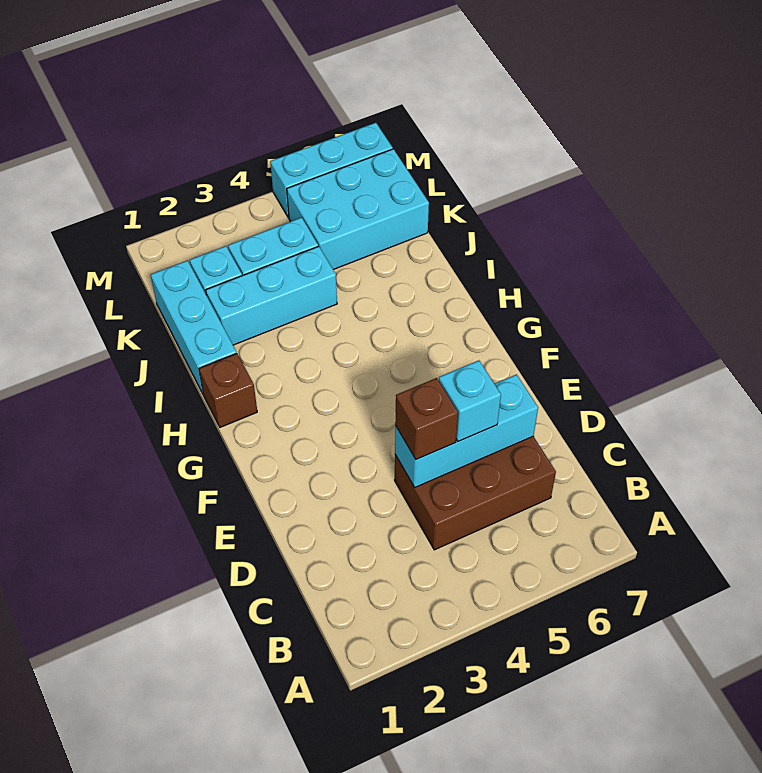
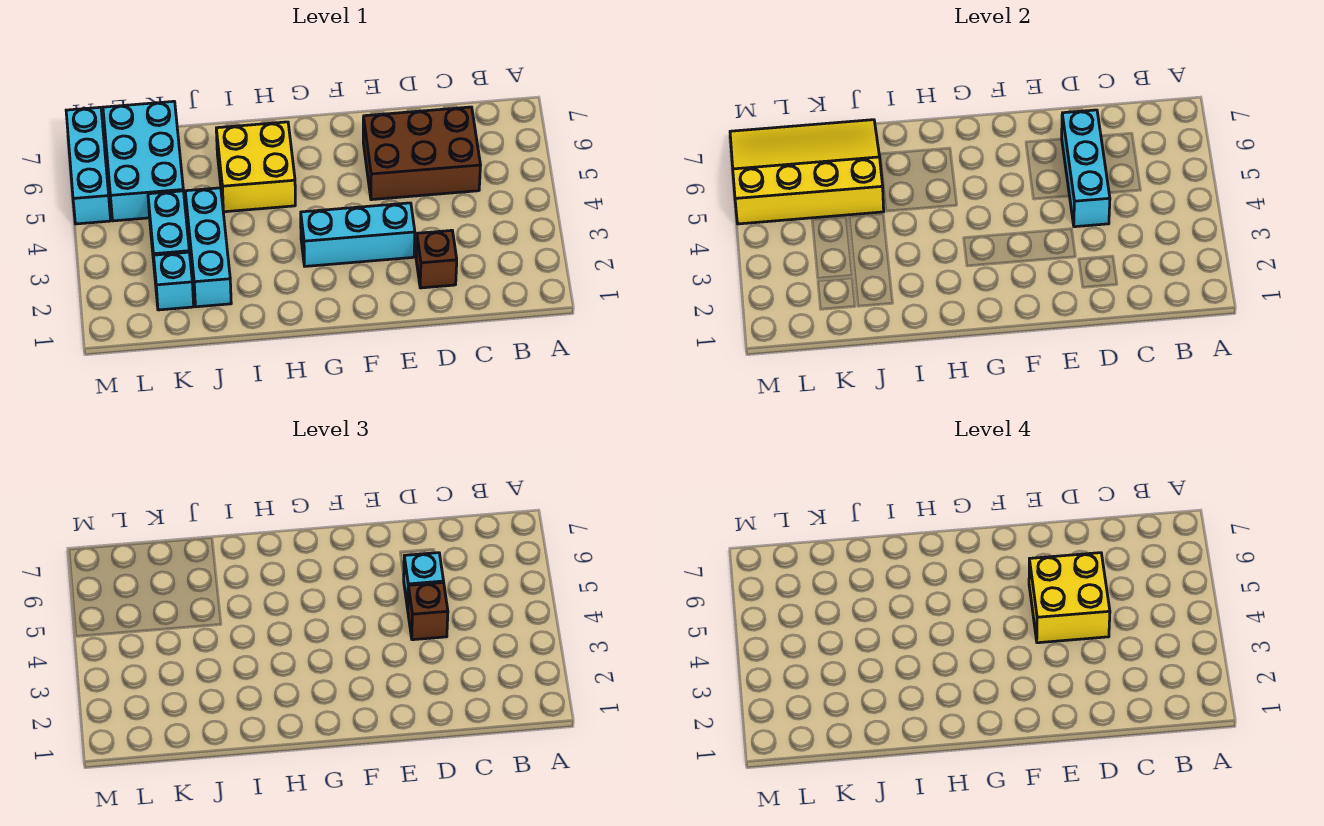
brown 2x3 brick [395,436,556,550] -> brown 2x3 brick turned to [363,107,481,200]
none -> yellow 2x2 brick [1029,553,1110,643]
brown 1x1 brick [199,354,257,427] -> brown 1x1 brick moved to [416,230,457,288]
none -> yellow 2x2 brick [216,122,295,212]
cyan 1x3 brick [151,261,237,395] -> cyan 1x3 brick moved to [301,203,415,266]
none -> yellow 3x4 slope [730,120,884,224]

